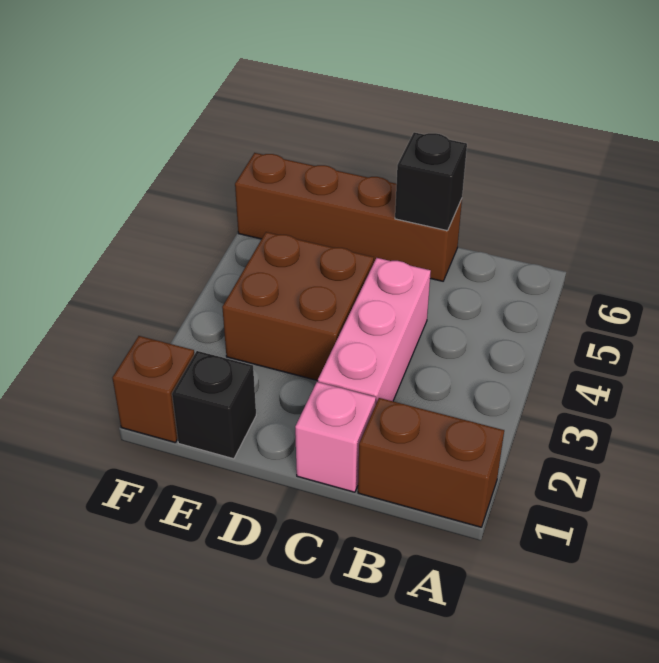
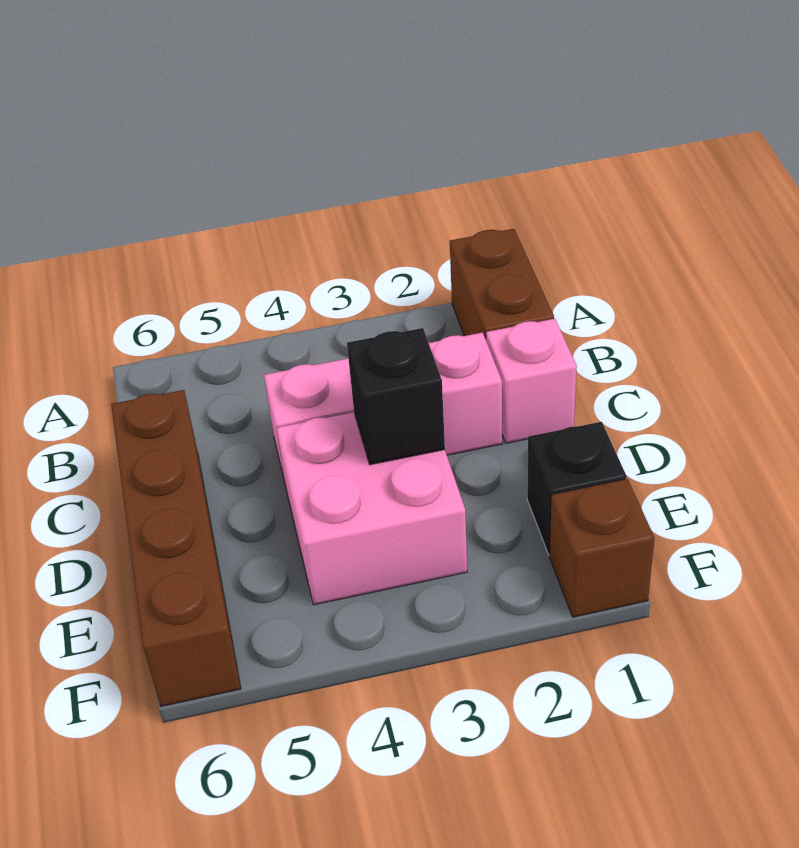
black 1x1 brick [395,132,467,231] -> black 1x1 brick moved to [347,328,445,465]
brown 2x2 brick [222,232,374,381] -> pink 2x2 brick [276,412,467,605]

